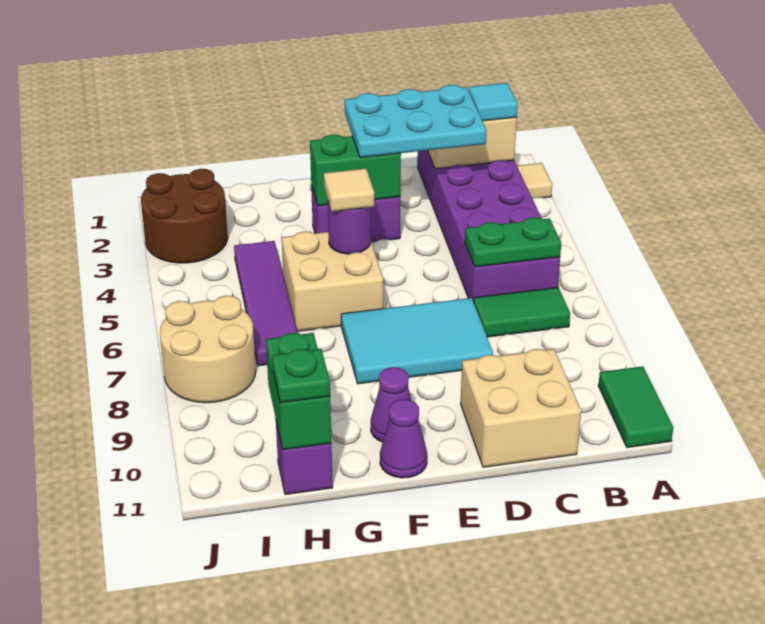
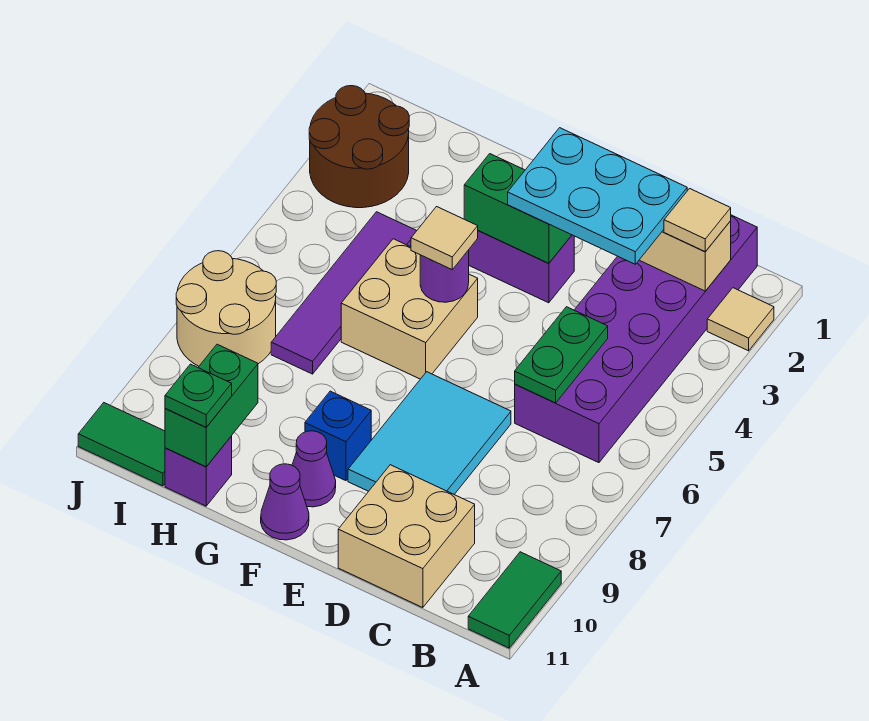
cyan 1x1 tile [469,83,518,121] -> tan 1x1 tile [664,189,731,252]
green 1x2 plate [465,217,561,267] -> green 1x2 plate turned to [515,307,608,403]
green 1x2 tile [474,287,570,337] -> green 1x2 tile moved to [78,403,165,486]
cyan 2x3 tile [341,298,493,384] -> cyan 2x3 tile turned to [348,372,511,494]
none -> blue 1x1 brick [305,391,371,481]

